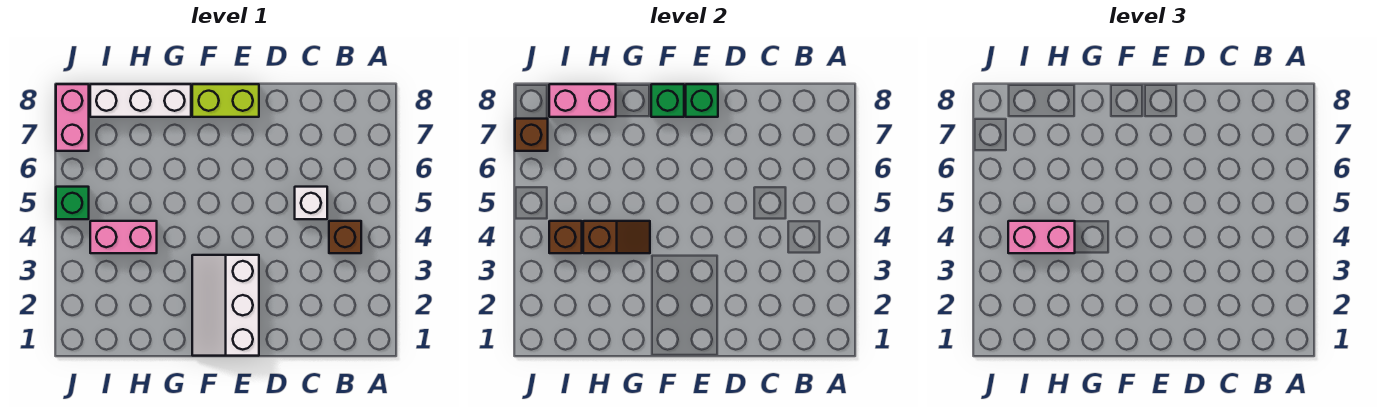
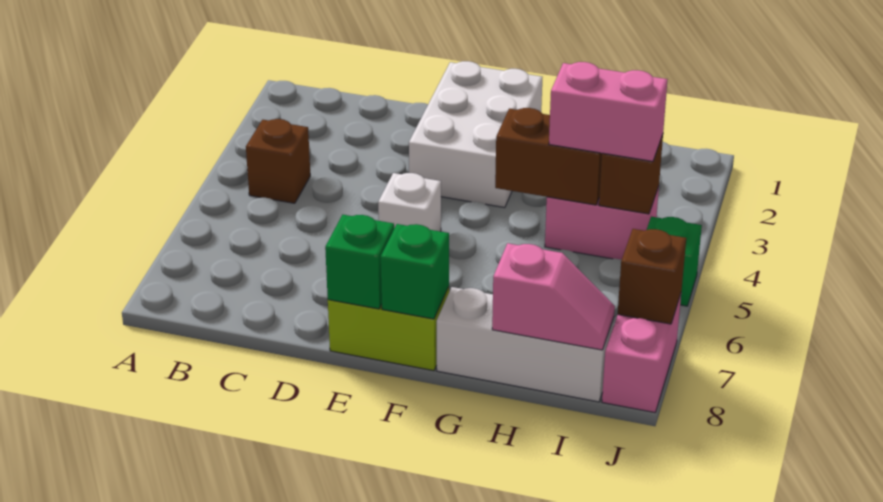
white 1x1 brick [295,187,327,219] -> white 1x1 brick moved to [378,173,441,231]
white 2x3 slope [192,255,259,356] -> white 2x3 brick [409,61,542,208]
brown 1x2 slope [583,221,650,253] -> brown 1x2 brick [495,108,602,205]
pink 1x2 brick [549,84,616,117] -> pink 1x2 slope [492,243,615,350]

